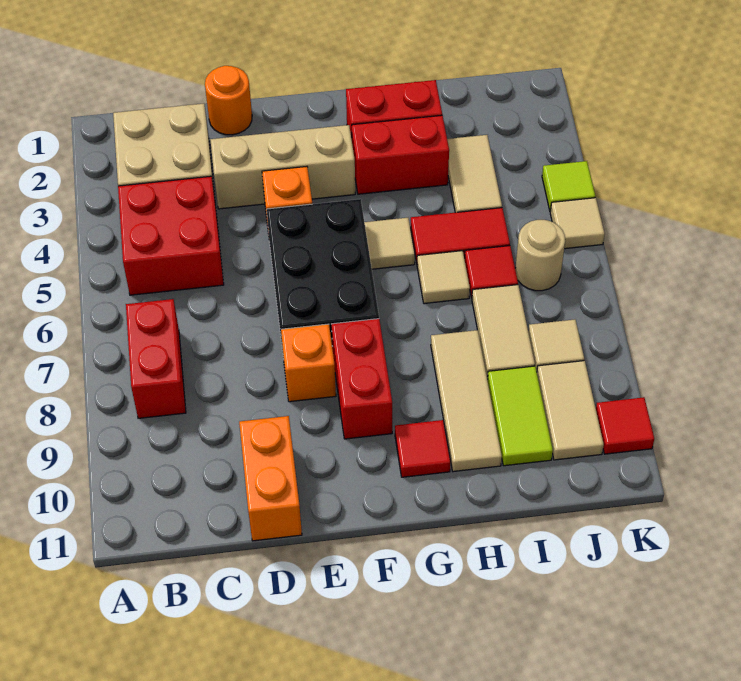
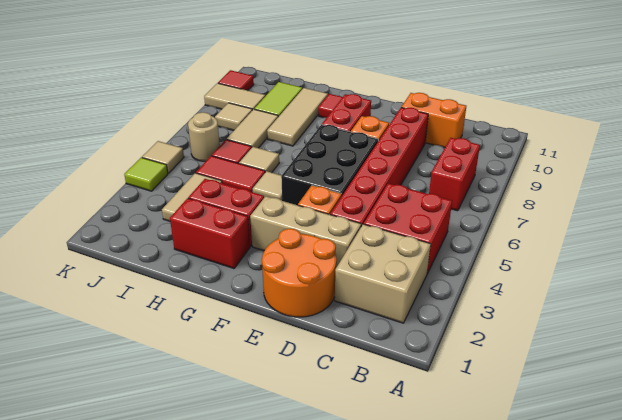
orange 1x1 round brick [205,66,252,135] -> orange 2x2 round brick [262,229,336,317]
none -> red 1x6 brick [330,108,428,226]
orange 1x2 brick [239,416,302,541] -> orange 1x2 brick turned to [401,93,466,148]
tan 1x2 tile [537,361,604,460] -> tan 1x2 tile turned to [204,83,265,110]

